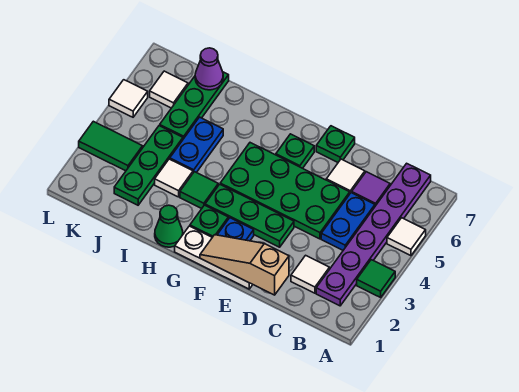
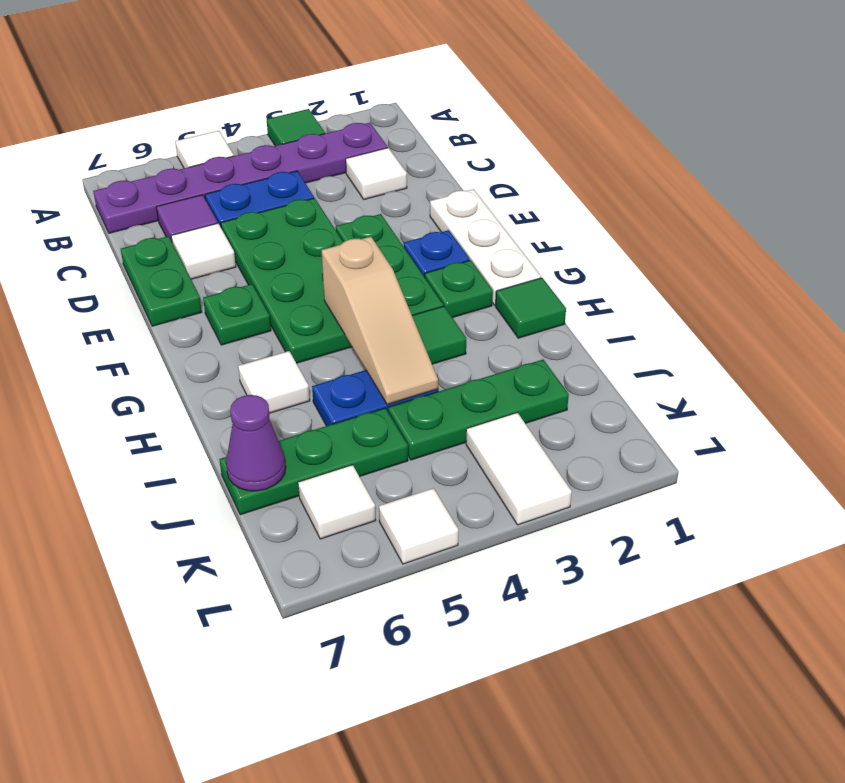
tan 1x3 slope [200,235,289,295] -> tan 1x3 slope moved to [322,237,438,405]
green 1x1 plate [316,126,355,162] -> green 1x2 plate [121,236,202,326]
green 1x1 cone [155,205,183,247] -> green 1x1 tile [496,278,566,338]
white 1x1 tile [155,159,193,197] -> white 1x1 tile moved to [238,351,310,413]
green 1x2 tile [79,121,143,171] -> white 1x2 tile [466,413,572,525]

